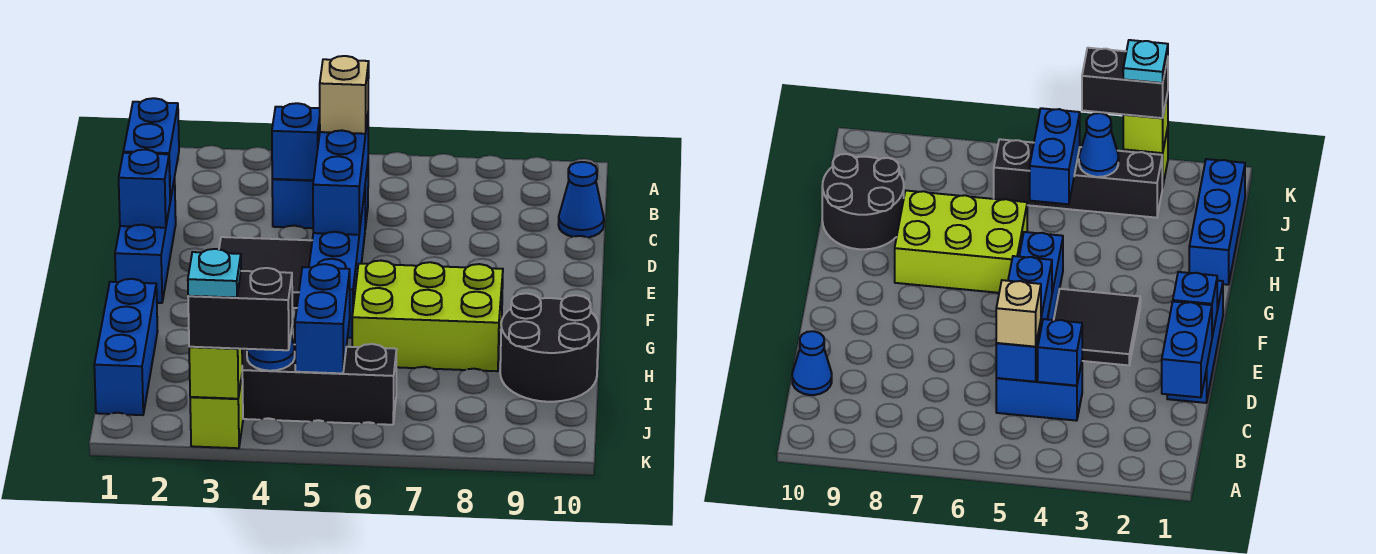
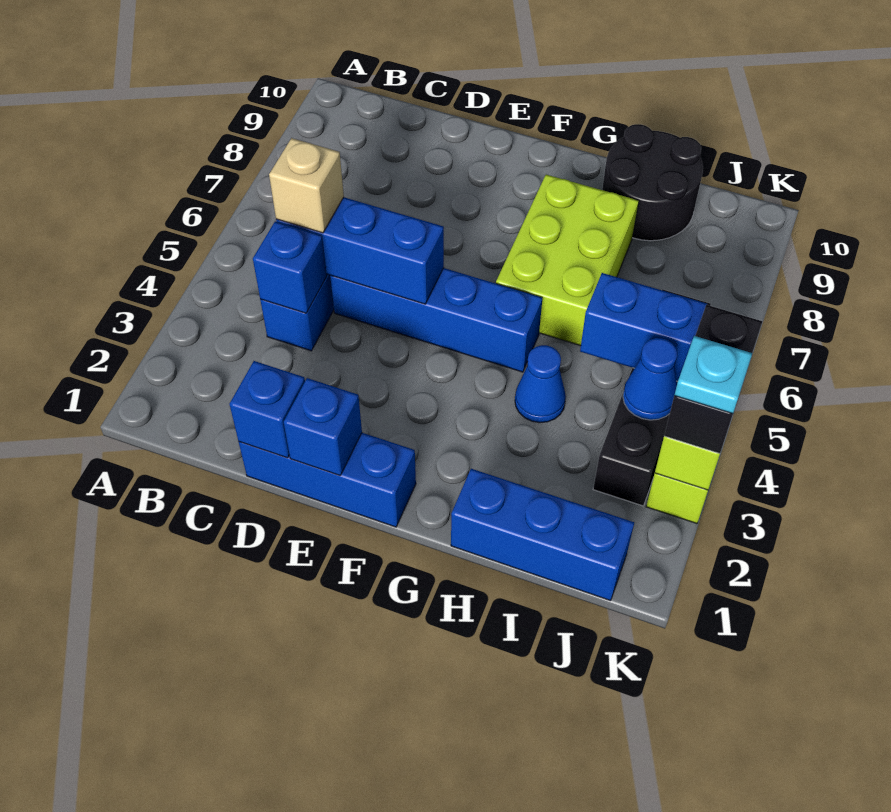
blue 1x2 brick [123,98,179,200] -> blue 1x1 brick [230,361,305,458]
blue 1x1 cone [558,162,604,237] -> blue 1x1 cone moved to [515,345,566,423]
black 2x2 tile [219,237,312,308] -> none

